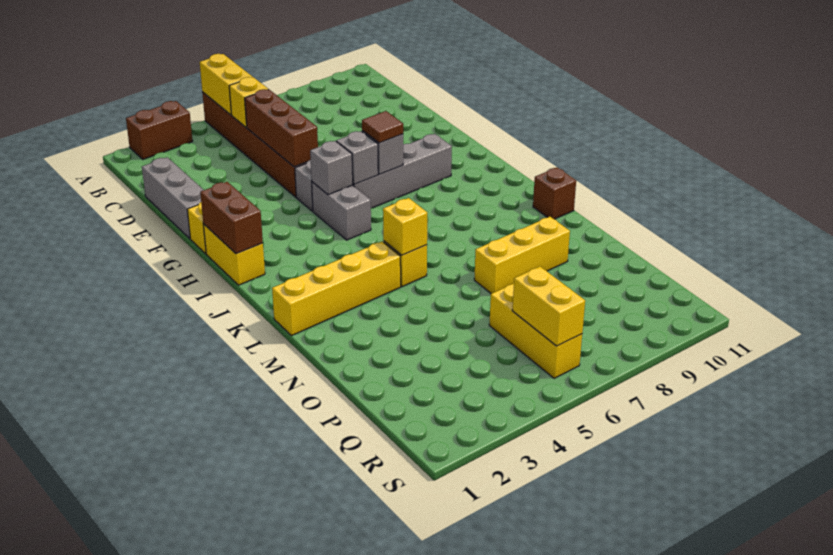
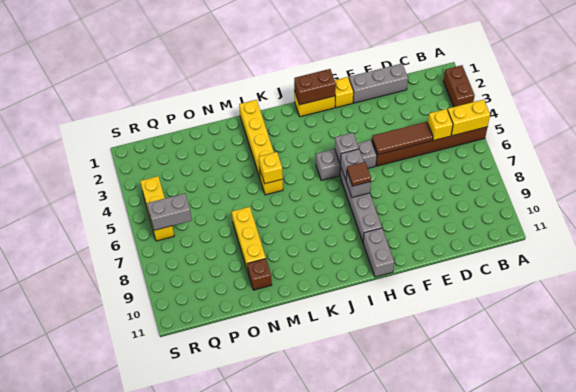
brown 1x3 brick [245,89,318,167] -> brown 1x3 tile [372,122,433,155]
none -> grey 1x2 brick [363,228,394,277]
brown 1x1 brick [533,168,576,219] -> brown 1x1 brick moved to [247,259,272,290]
yellow 1x3 brick [489,283,582,378] -> yellow 1x3 brick turned to [140,176,174,241]
yellow 1x2 brick [512,266,585,346] -> grey 1x2 brick [147,194,192,230]

